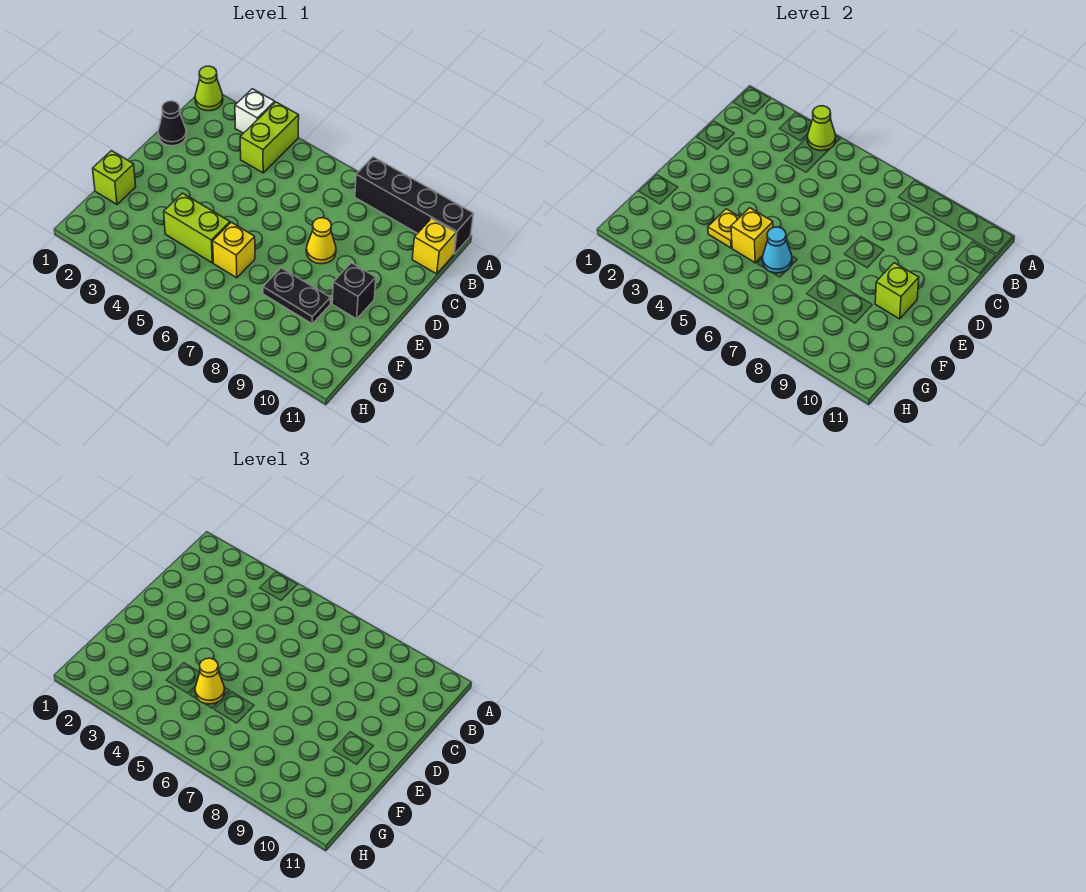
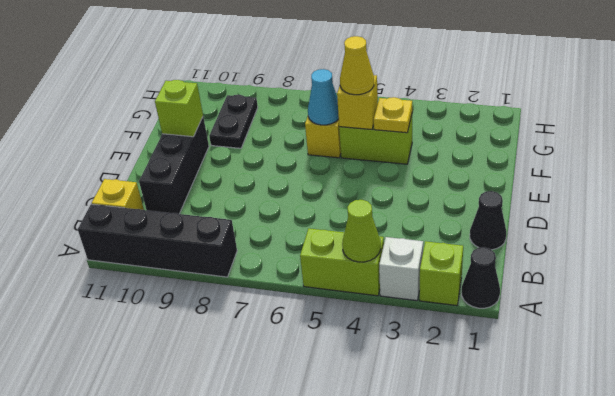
lime 1x1 cone [195,66,223,111] -> black 1x1 cone [462,247,500,308]
lime 1x2 brick [240,102,299,173] -> lime 1x2 brick turned to [300,228,384,296]
yellow 1x1 cone [306,218,336,264] -> none
black 1x1 brick [332,263,376,319] -> black 1x3 brick [139,117,209,214]
lime 1x1 brick [93,151,136,204] -> lime 1x1 brick moved to [420,241,463,306]
black 1x2 plate [263,268,330,324] -> black 1x2 plate turned to [209,95,258,148]

